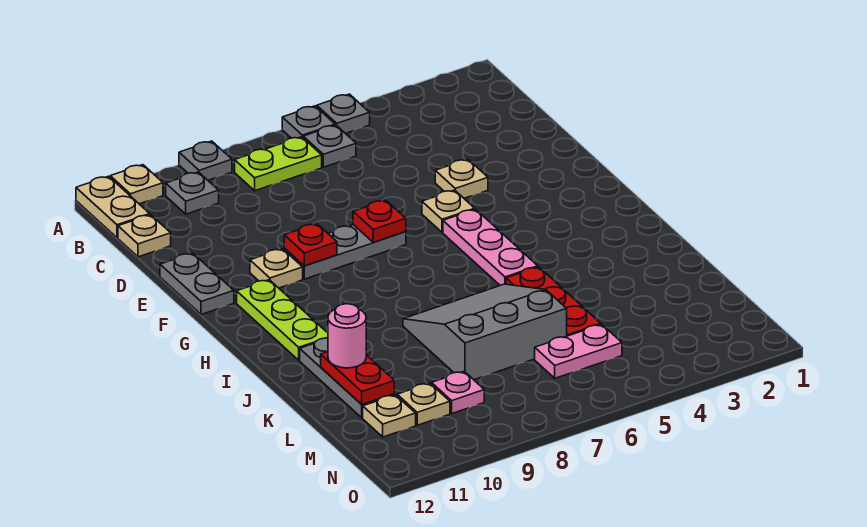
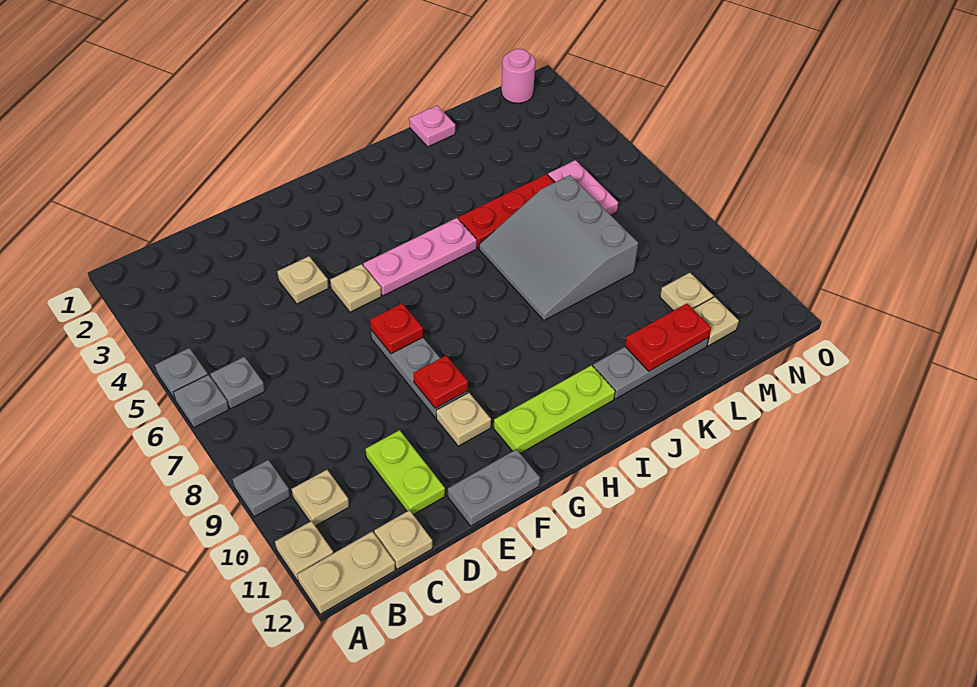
lime 1x2 plate [235,137,322,191] -> lime 1x2 plate moved to [366,430,445,515]
grey 1x1 plate [166,172,219,214] -> tan 1x1 plate [292,470,349,526]
pink 1x1 round brick [328,304,366,368] -> pink 1x1 round brick moved to [501,49,535,103]
pink 1x1 plate [432,371,484,413] -> pink 1x1 plate moved to [409,106,455,147]

